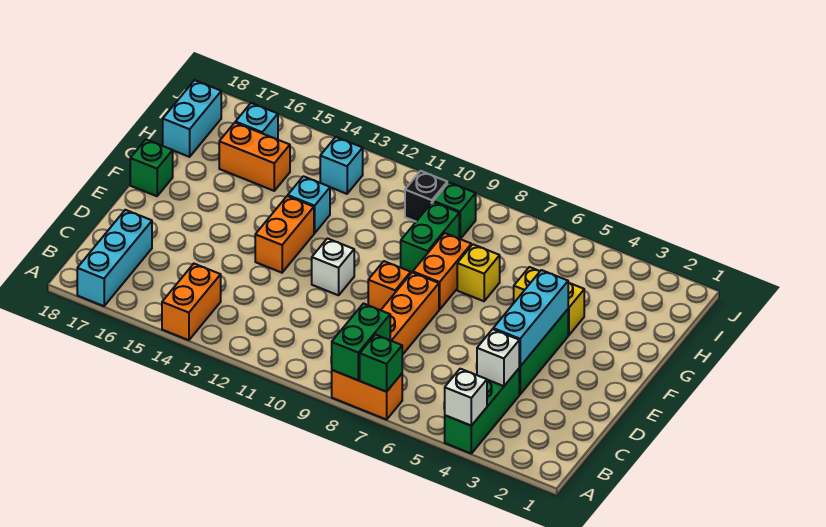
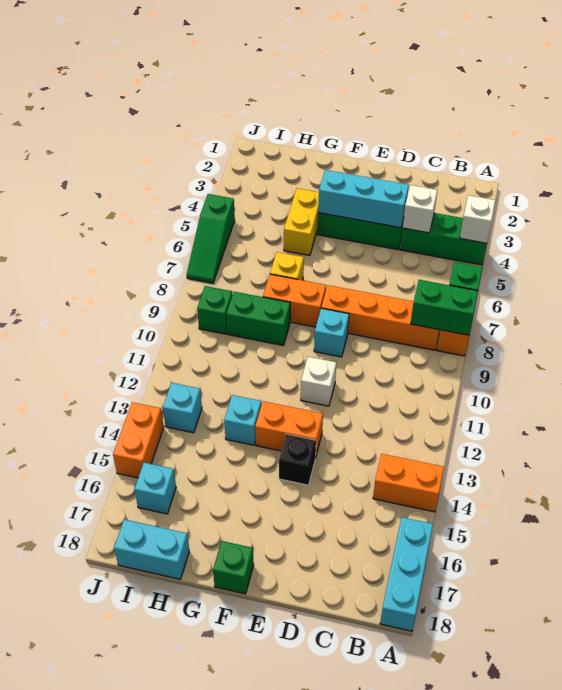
cyan 1x3 brick [77,210,152,306] -> cyan 1x3 brick turned to [380,517,433,631]
orange 1x1 brick [368,261,411,310] -> cyan 1x1 brick [314,308,349,357]
orange 1x2 brick [219,123,290,191] -> orange 1x2 brick moved to [113,402,164,478]
black 1x1 brick [405,171,447,221] -> black 1x1 brick moved to [279,434,316,485]
none -> green 1x3 slope [187,194,235,283]

